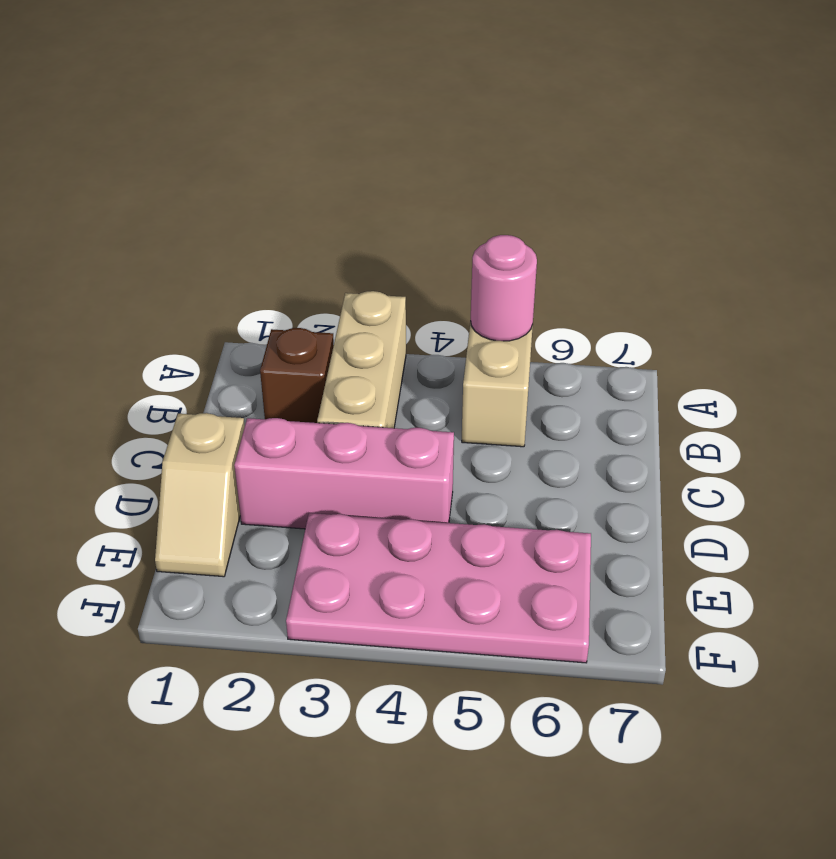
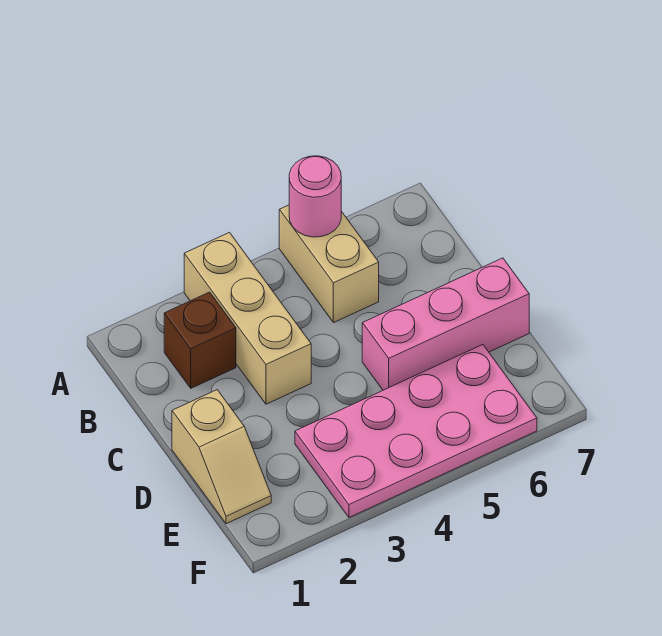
pink 1x3 brick [234,418,454,529] -> pink 1x3 brick moved to [362,258,529,390]

